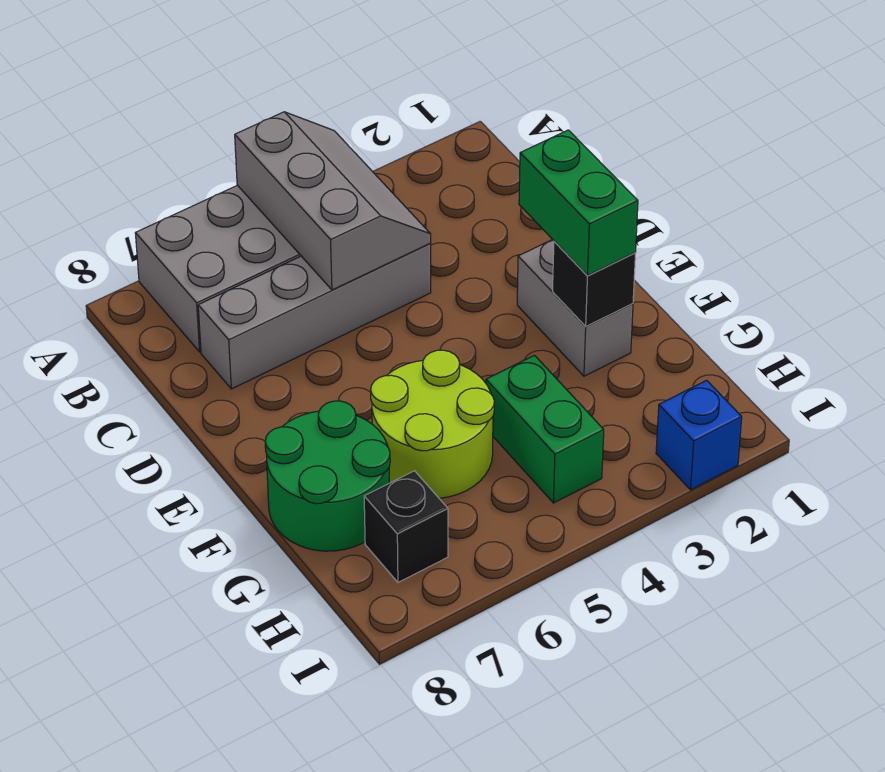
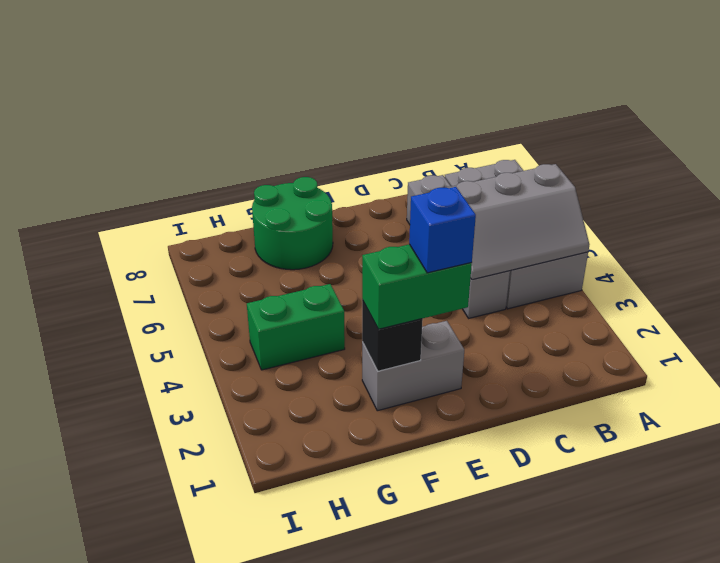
lime 2x2 round brick [371,350,494,498] -> none
black 1x1 brick [364,471,448,582] -> none
blue 1x1 brick [656,380,742,490] -> blue 1x1 brick moved to [409,187,476,273]

